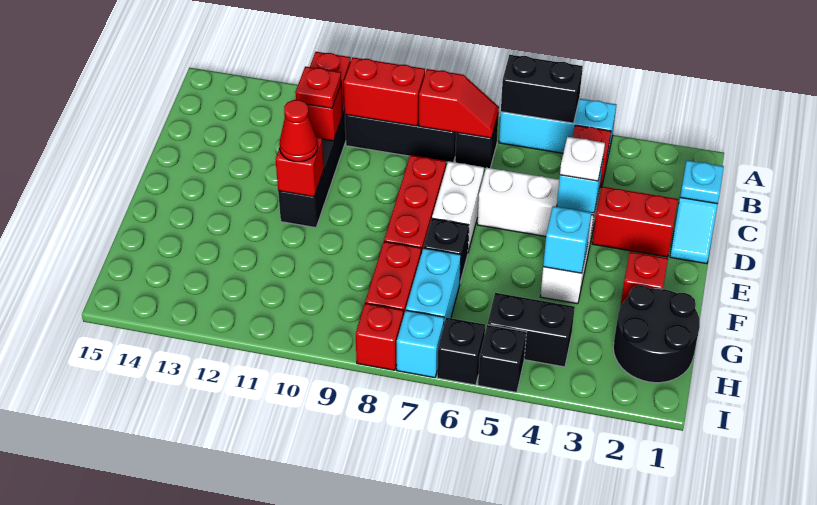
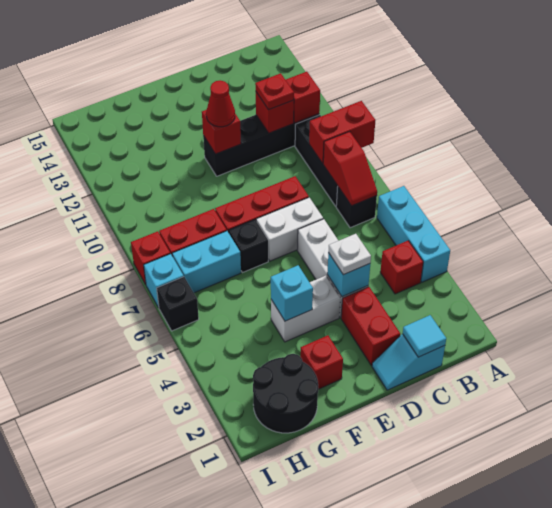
black 1x2 brick [501,55,583,123] -> none
red 1x2 brick [344,57,425,126] -> red 1x2 brick turned to [309,101,375,163]
cyan 1x1 plate [680,160,724,204] -> cyan 1x1 tile [403,315,446,357]
black 1x2 brick [488,293,575,367] -> none
black 1x1 brick [478,325,526,393] -> none

